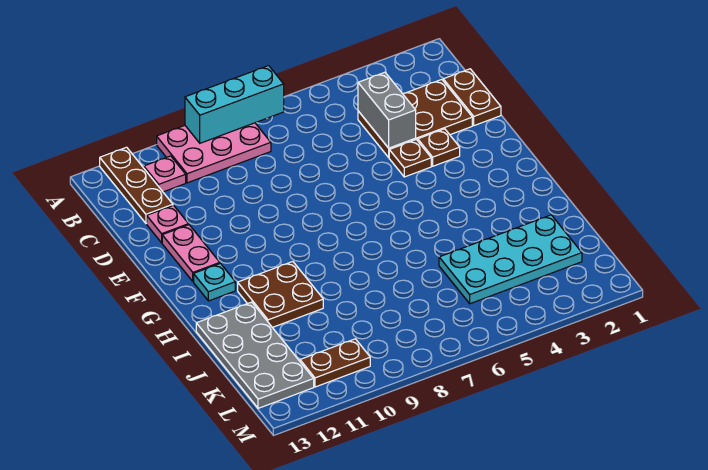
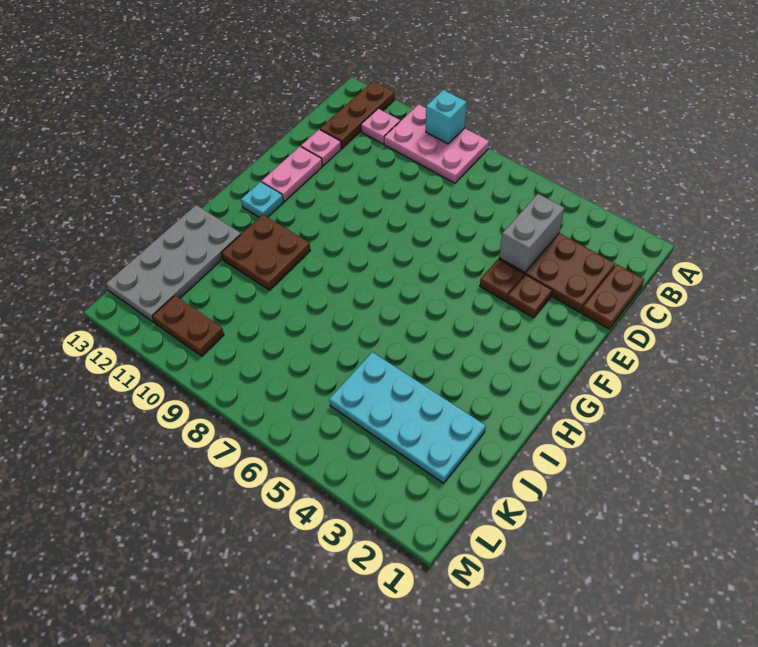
cyan 1x3 brick [185,66,284,143] -> cyan 1x1 brick [426,90,467,144]

